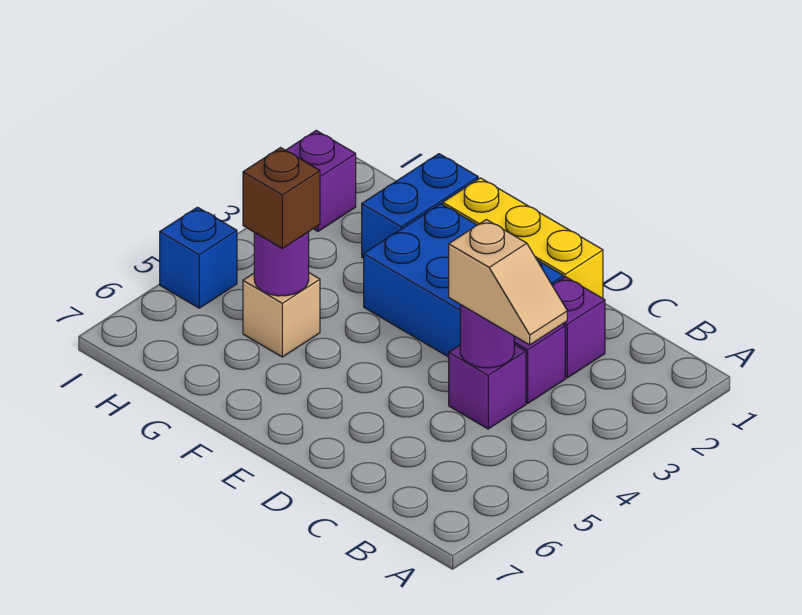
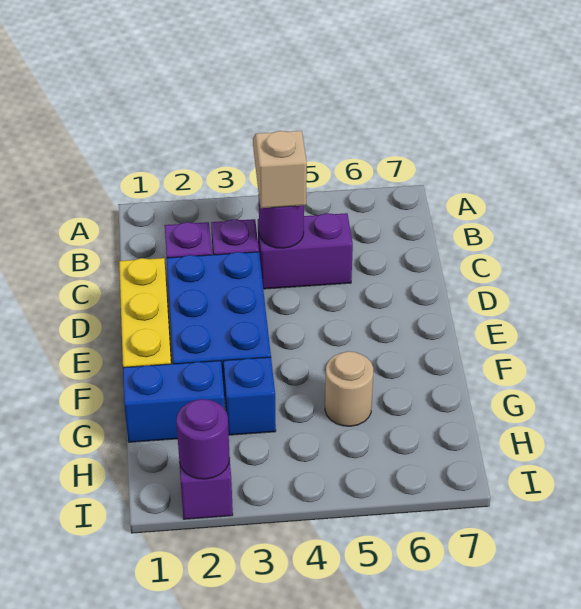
purple 1x1 brick [449,344,526,429] -> purple 1x2 brick [258,213,353,289]
tan 1x1 brick [243,273,320,357] -> tan 1x1 round brick [325,351,373,426]
purple 1x1 round brick [254,232,309,296] -> purple 1x1 round brick moved to [176,399,230,479]
brown 1x1 brick [243,148,320,248] -> none
blue 1x1 brick [160,207,237,308] -> blue 1x1 brick moved to [224,357,276,435]

